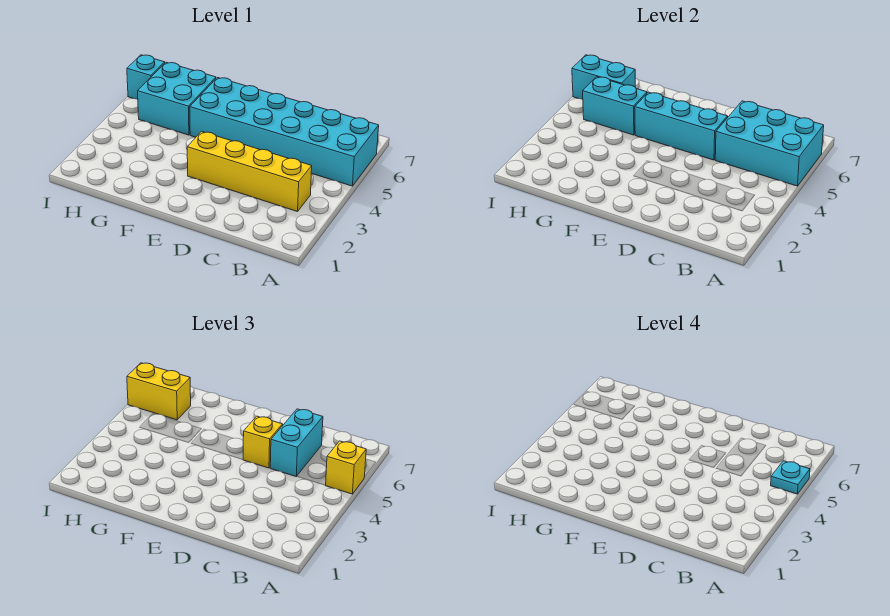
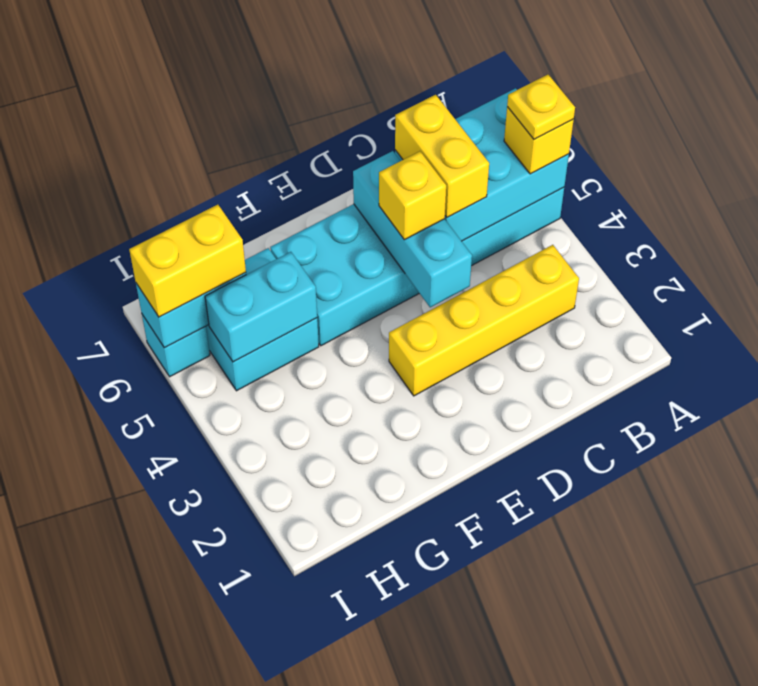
cyan 1x1 plate [771,461,810,494] -> yellow 1x1 plate [507,75,575,139]
cyan 1x2 brick [270,409,323,476] -> yellow 1x2 brick [395,95,489,217]
cyan 1x3 brick [635,92,728,160] -> cyan 1x3 brick turned to [353,151,472,307]

